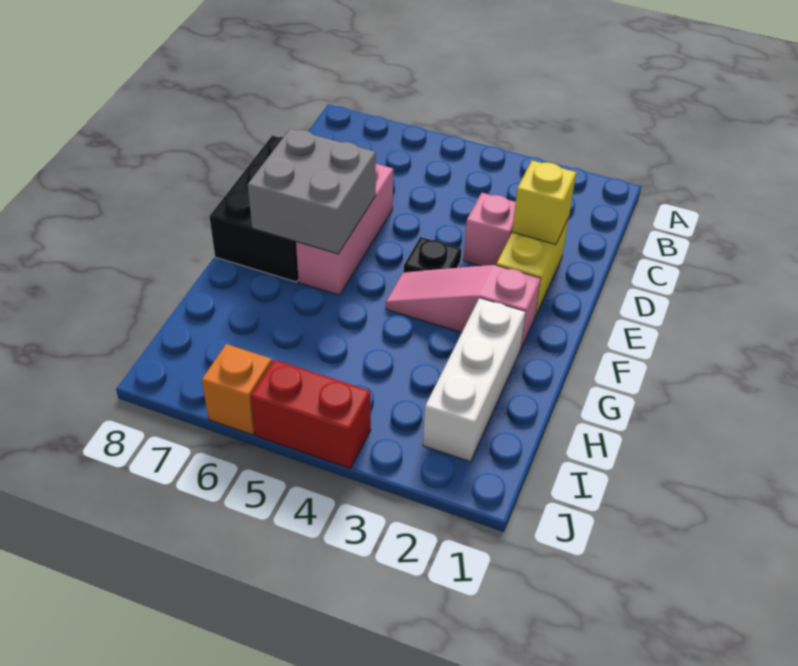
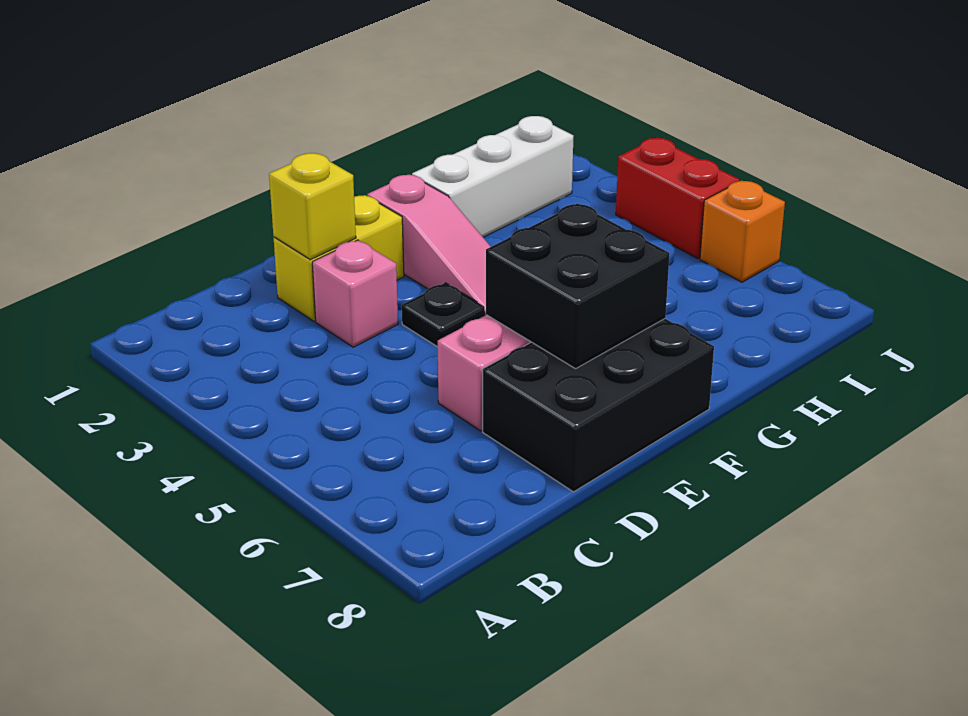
grey 2x2 brick [248,129,376,254] -> black 2x2 brick [486,204,670,369]

